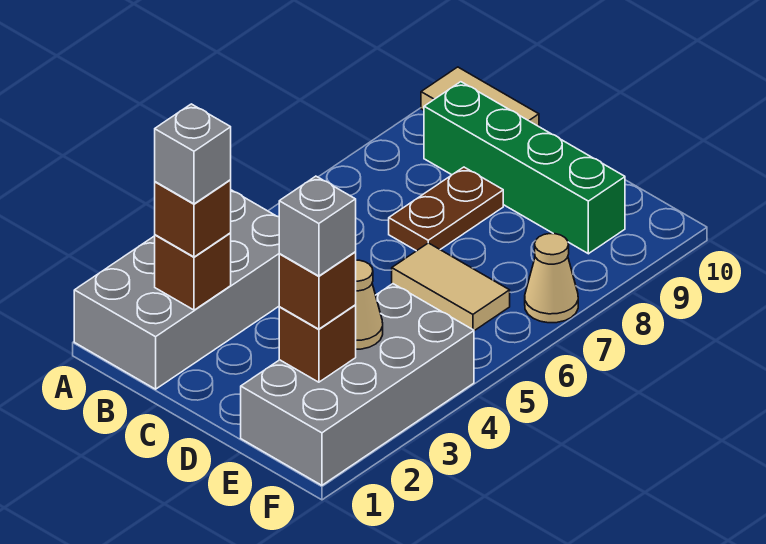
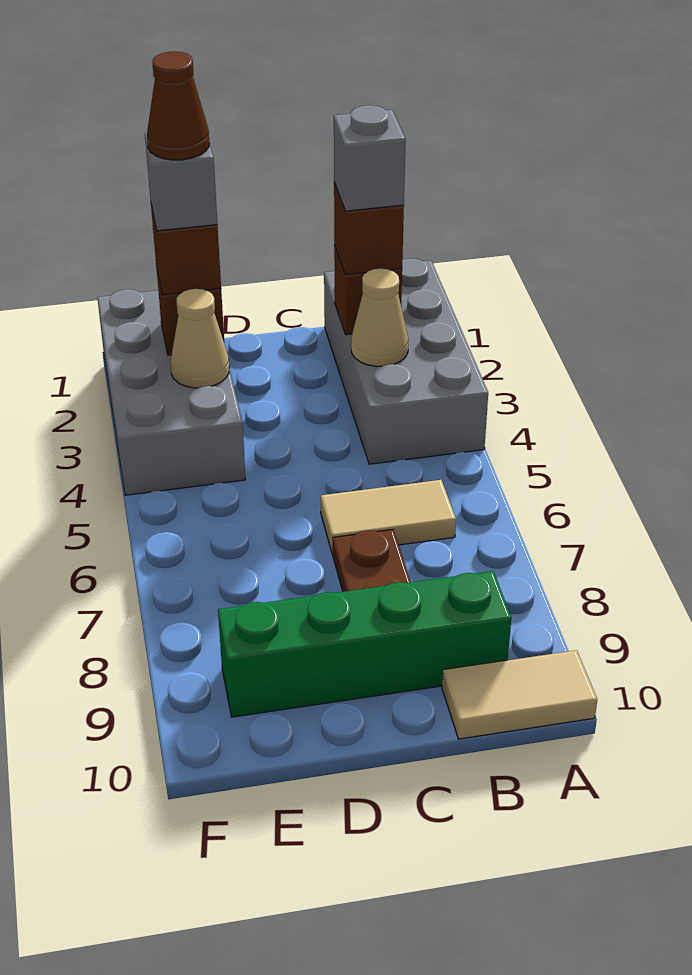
tan 1x2 tile [392,243,510,331] -> tan 1x2 tile moved to [321,480,456,554]
none -> brown 1x1 cone [147,51,209,160]
tan 1x1 cone [525,234,578,323] -> tan 1x1 cone moved to [351,269,408,366]

